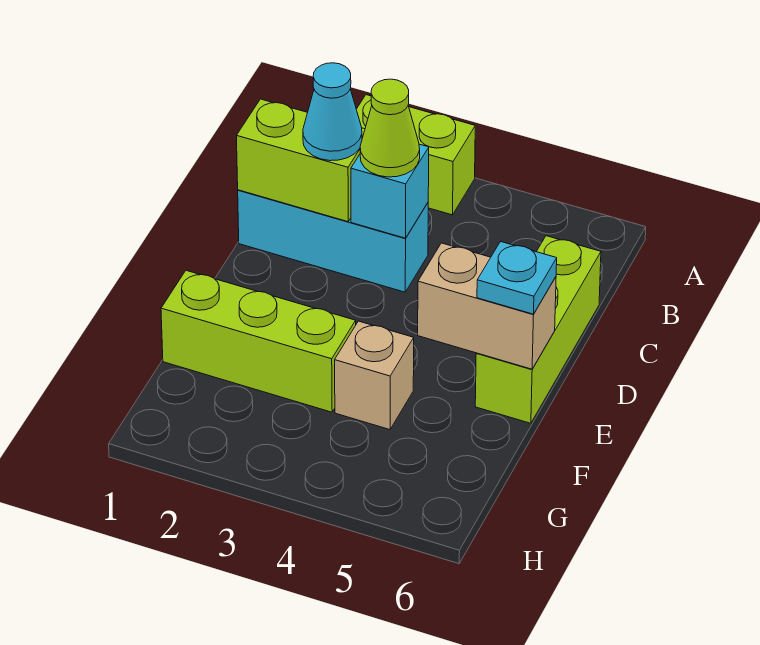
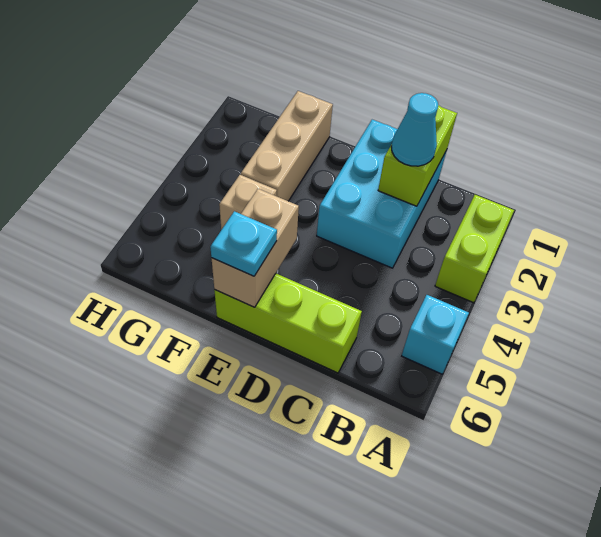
cyan 1x3 brick [238,190,428,292] -> cyan 2x3 brick [317,120,447,268]
cyan 1x1 brick [351,144,429,238] -> cyan 1x1 brick moved to [402,295,469,374]
lime 1x1 cone [360,79,420,177] -> none
lime 1x3 brick [161,271,356,412] -> tan 1x3 brick [241,91,333,201]

